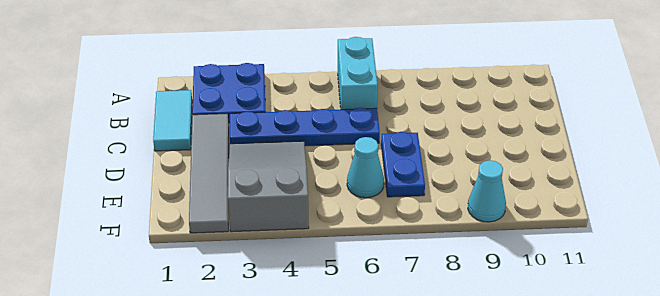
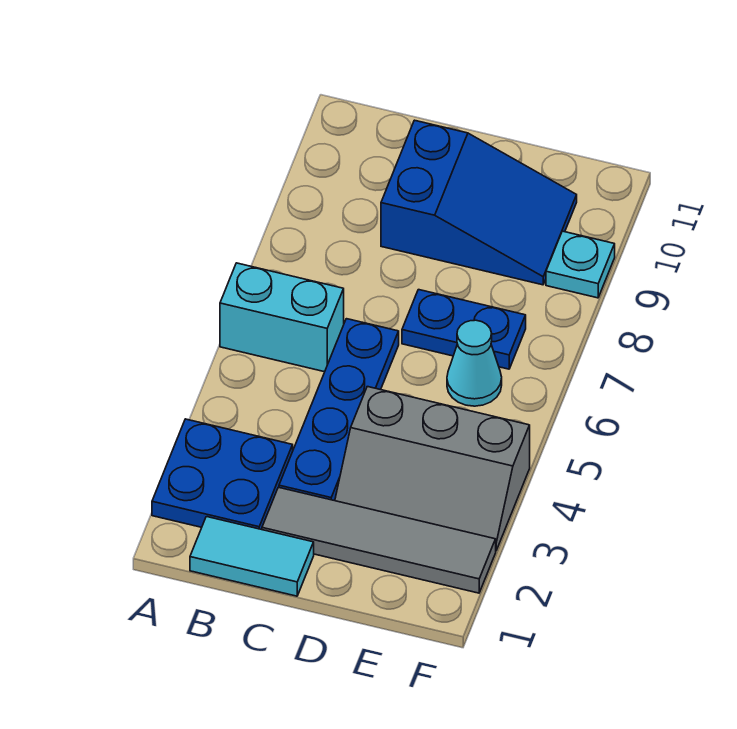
none -> blue 2x3 slope [381,120,577,285]
grey 2x3 slope [228,141,309,232] -> grey 2x3 slope turned to [335,387,530,550]
cyan 1x1 cone [468,160,506,222] -> cyan 1x1 plate [546,231,615,298]

